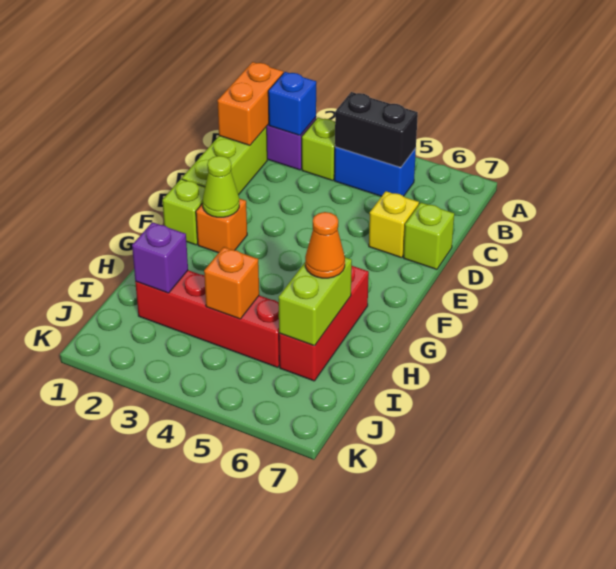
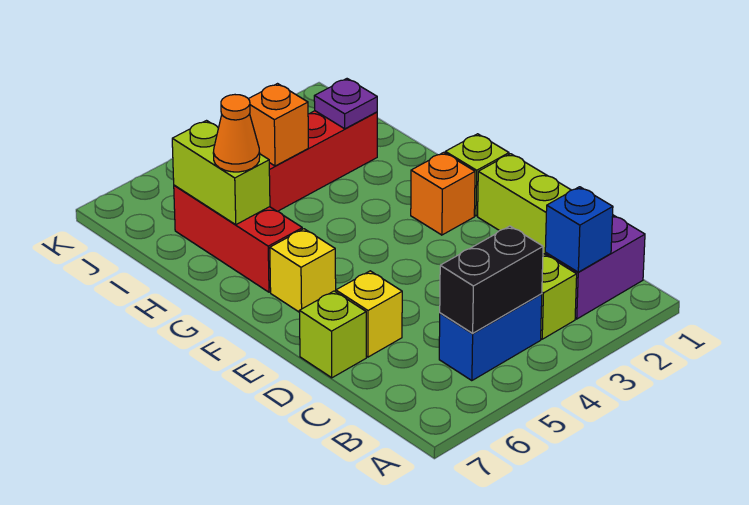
orange 1x2 brick [217,62,283,145] -> none
lime 1x1 cone [202,156,239,217] -> none
none -> yellow 1x1 brick [270,229,336,312]
purple 1x1 brick [132,222,188,293] -> purple 1x1 plate [314,79,377,129]

